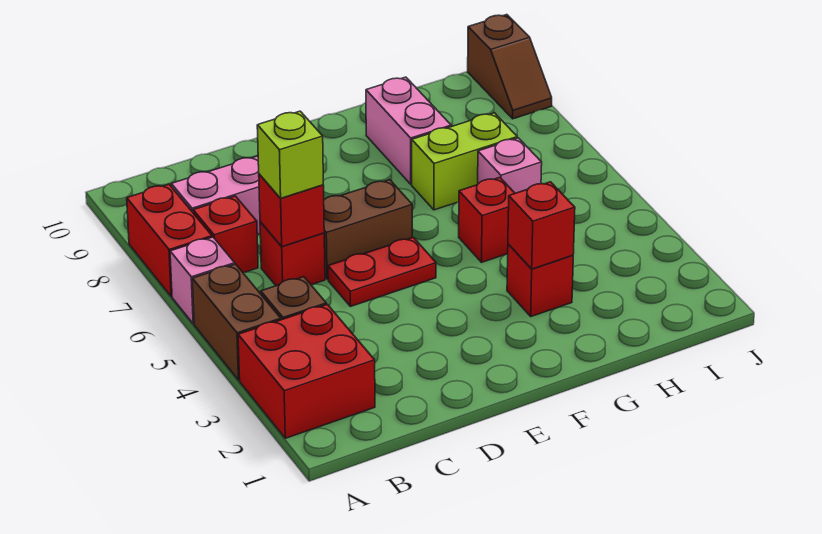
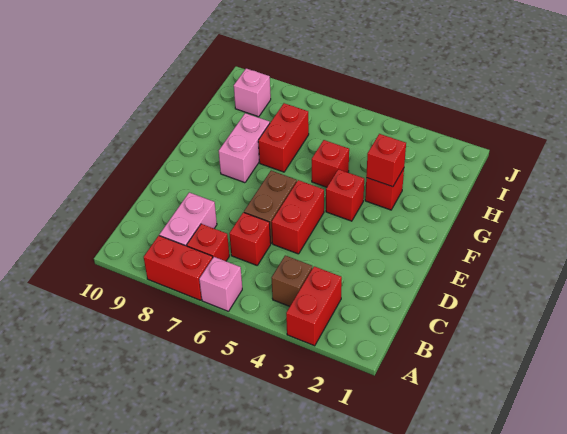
red 2x2 brick [238,304,375,438] -> red 1x2 brick [286,266,342,346]
brown 1x2 brick [192,264,281,380] -> none
red 1x1 brick [259,174,324,247] -> red 1x1 brick moved to [326,169,364,221]
lime 1x1 brick [257,111,323,198] -> none
red 1x2 plate [328,237,436,307] -> red 1x2 brick [272,180,324,254]
lime 1x2 brick [412,113,517,210] -> red 1x2 brick [258,103,309,172]
pink 1x2 brick [366,77,451,184] -> pink 1x2 brick turned to [219,113,270,183]
pink 1x1 brick [478,138,542,193] -> pink 1x1 brick moved to [234,68,271,117]
brown 1x2 slope [468,15,552,119] -> none

